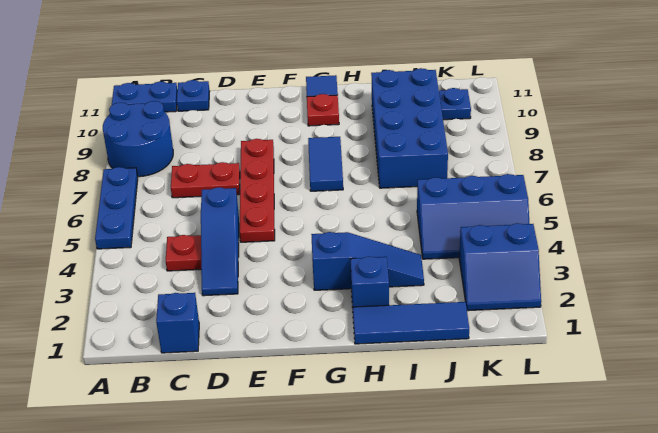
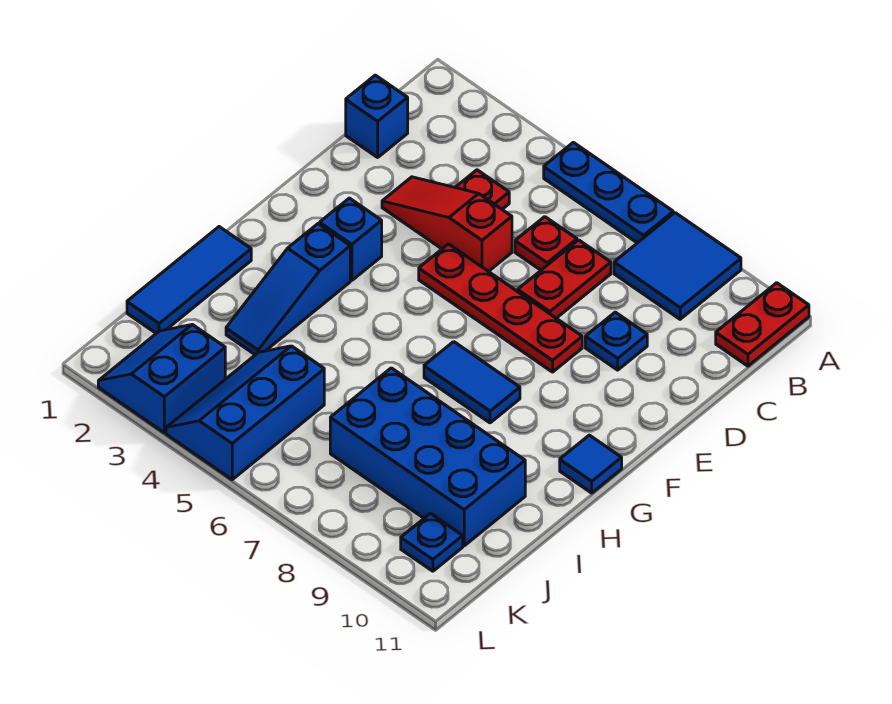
blue 2x2 round brick [103,101,173,177] -> blue 2x2 tile [614,213,741,319]
blue 1x2 plate [112,81,177,112] -> red 1x2 plate [716,283,809,366]
blue 1x1 plate [177,80,210,111] -> blue 1x1 plate moved to [585,312,647,370]
blue 1x3 slope [201,187,239,296] -> red 1x3 slope [382,177,512,272]
red 1x1 plate [307,94,339,126] -> red 1x1 plate moved to [515,217,577,270]
blue 1x1 brick [351,257,389,307] -> blue 1x1 brick moved to [320,198,382,280]

